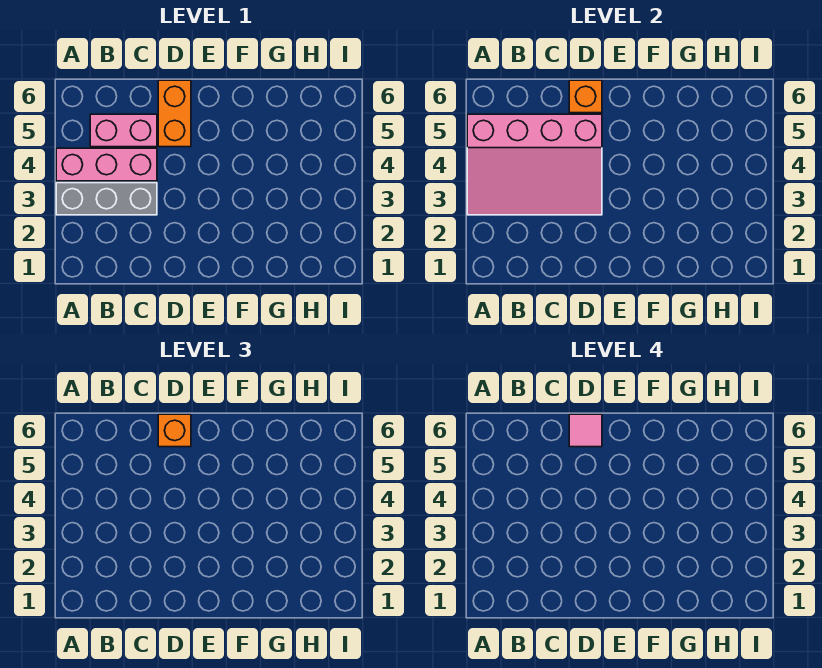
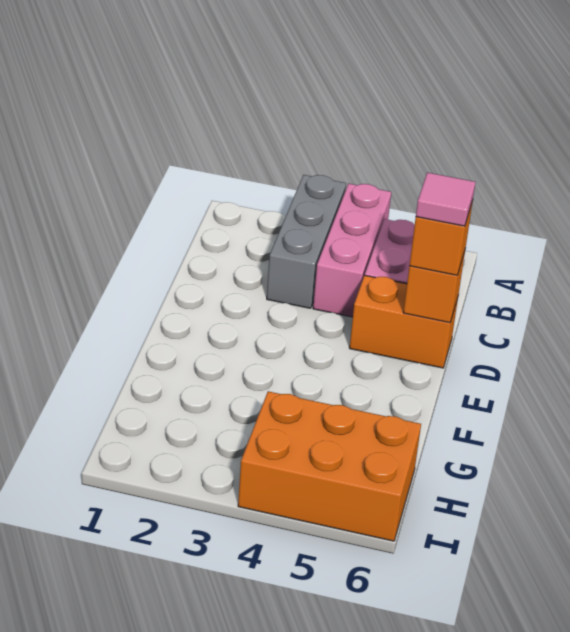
pink 3x4 slope [467,114,602,215] -> none
none -> orange 2x3 brick [238,391,421,541]

